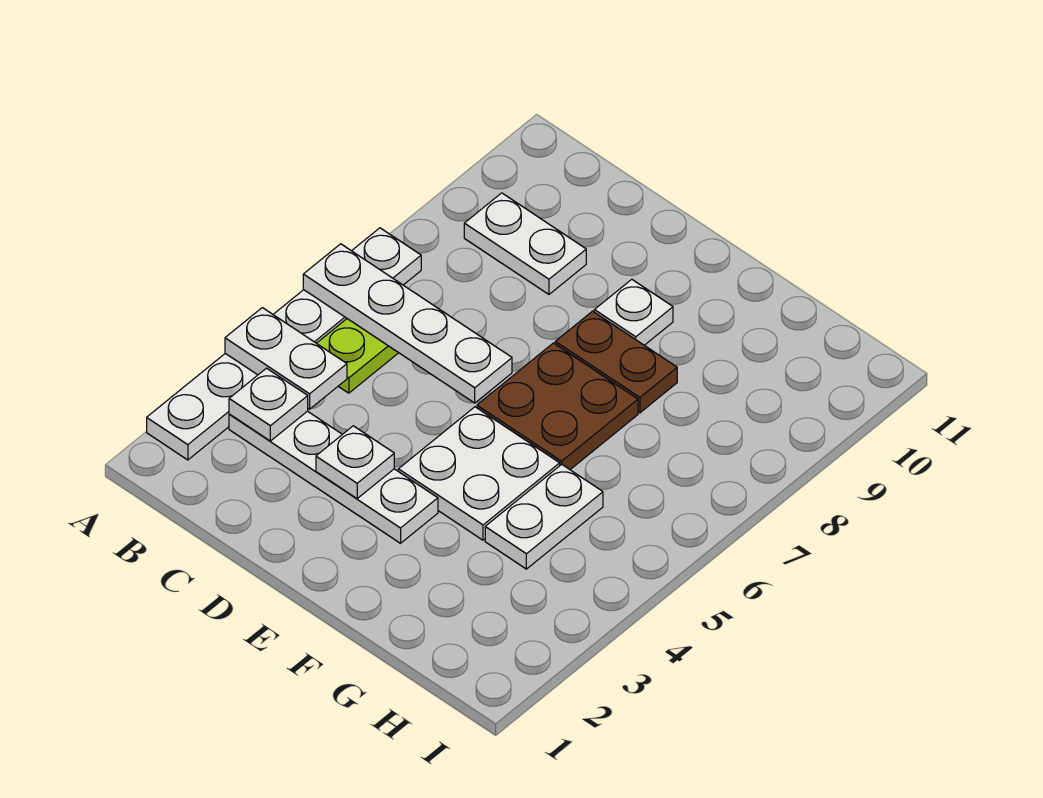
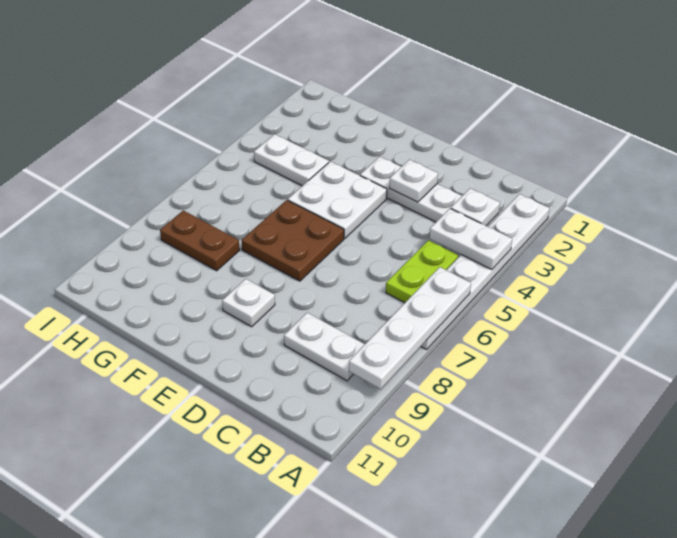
white 1x4 plate [303,244,512,403] -> white 1x4 plate turned to [349,267,471,389]
brown 1x2 plate [555,311,677,413] -> brown 1x2 plate moved to [160,210,240,271]
white 1x2 plate [485,464,603,569] -> white 1x2 plate turned to [254,134,329,186]

